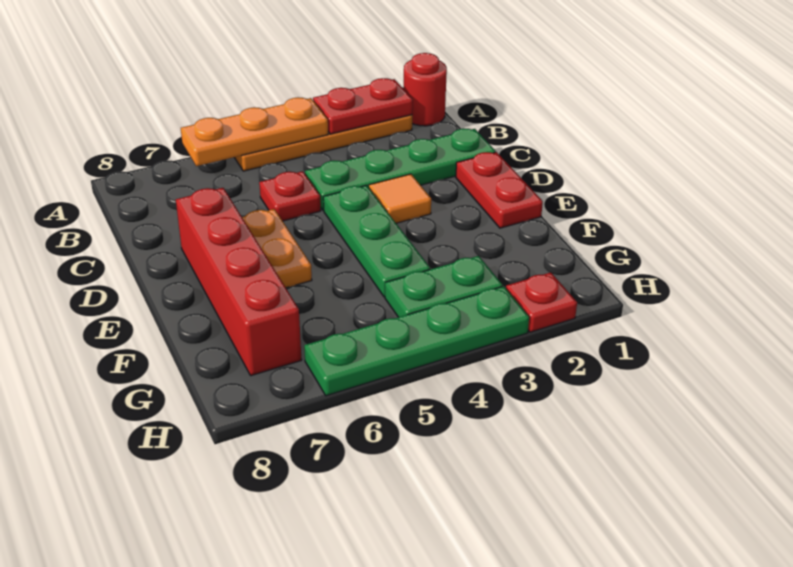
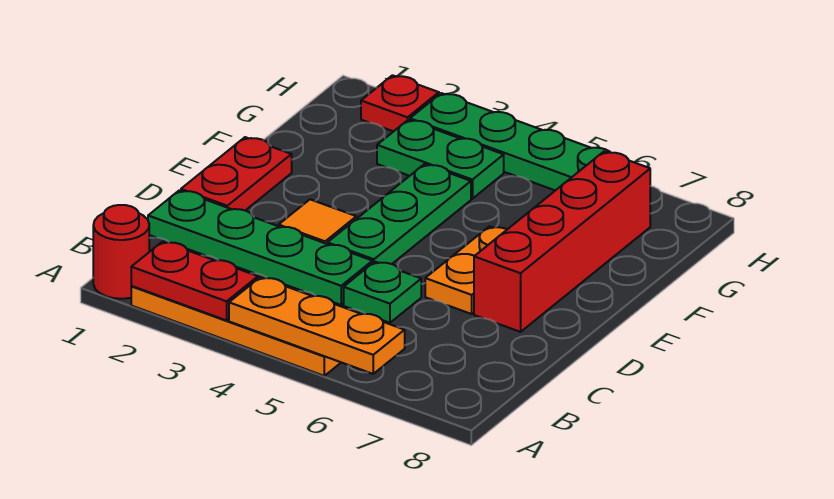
red 1x1 plate [259,171,321,221] -> green 1x1 plate [344,262,421,323]

